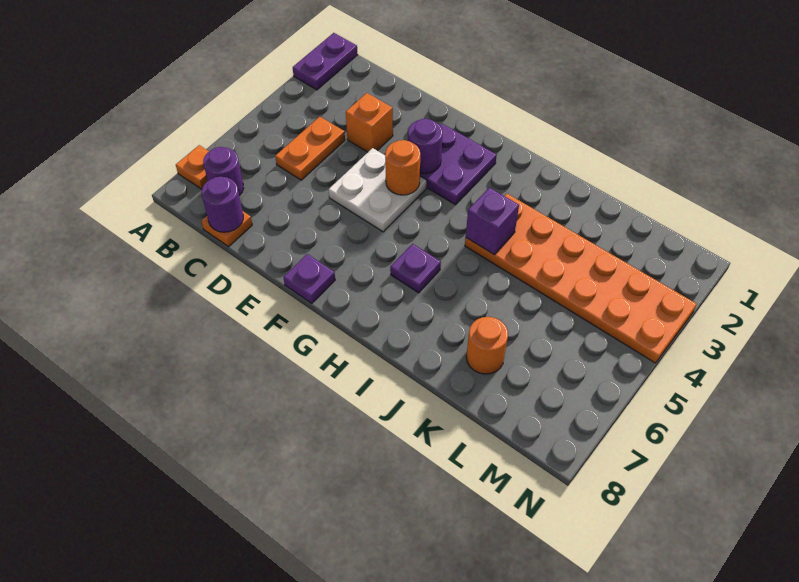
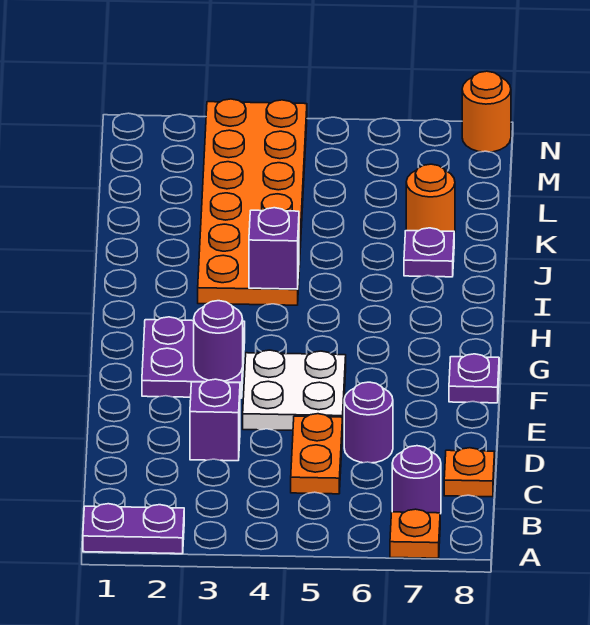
orange 1x2 plate [275,117,345,180] -> orange 1x2 plate turned to [291,414,343,494]
purple 1x1 round brick [202,177,243,232] -> purple 1x1 round brick moved to [344,382,393,463]
orange 1x1 brick [346,93,393,152] -> purple 1x1 brick [190,379,240,461]
orange 1x1 round brick [385,140,420,195] -> orange 1x1 round brick moved to [462,71,511,152]
purple 1x1 plate [390,244,441,293] -> purple 1x1 plate moved to [404,228,454,277]

